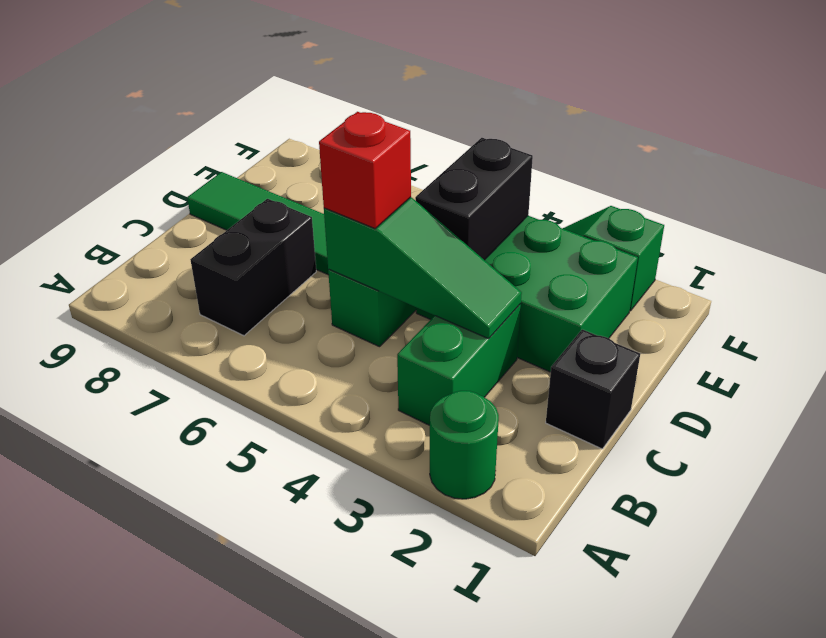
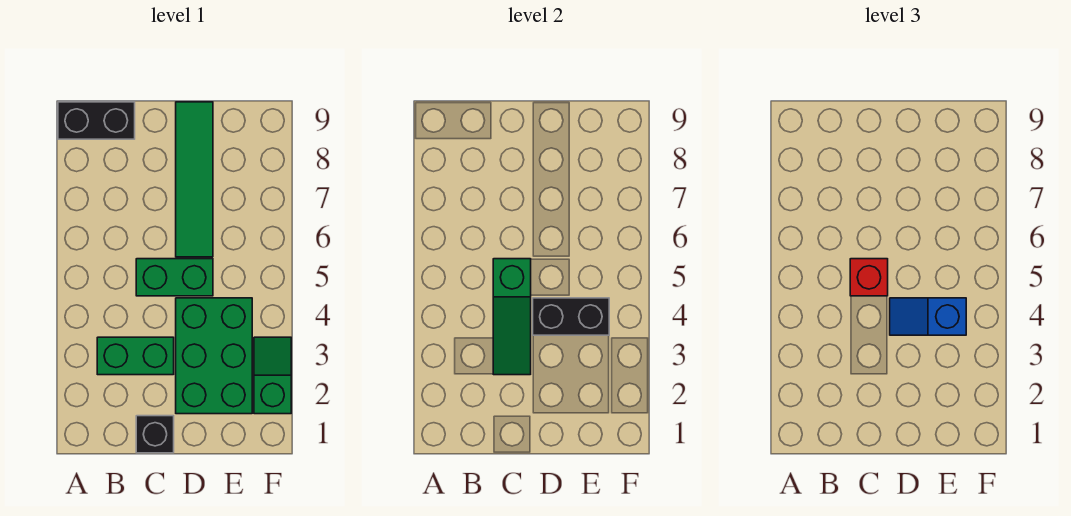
green 1x1 round brick [430,391,499,499] -> none
black 1x2 brick [190,199,316,336] -> black 1x2 brick moved to [58,102,135,139]
none -> blue 1x2 slope [890,298,966,335]

